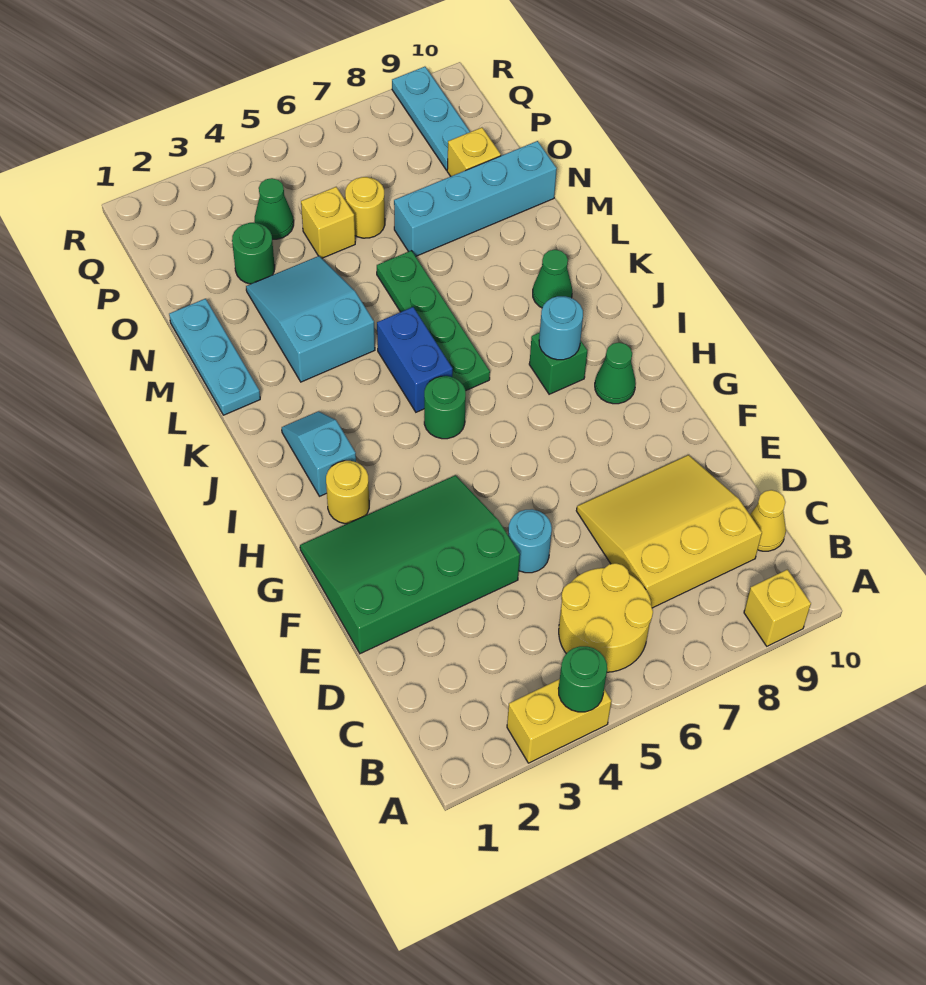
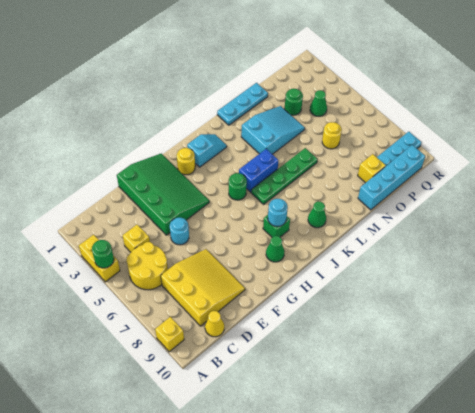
cyan 1x4 brick [394,141,557,256] -> cyan 1x4 brick turned to [358,145,425,210]
yellow 1x1 brick [301,187,355,258] -> yellow 1x1 brick moved to [123,225,150,252]

